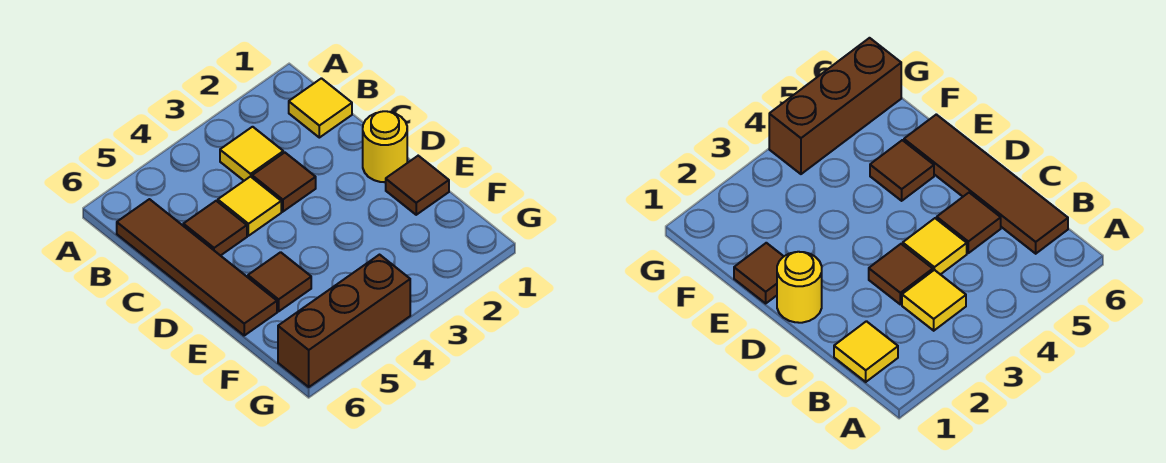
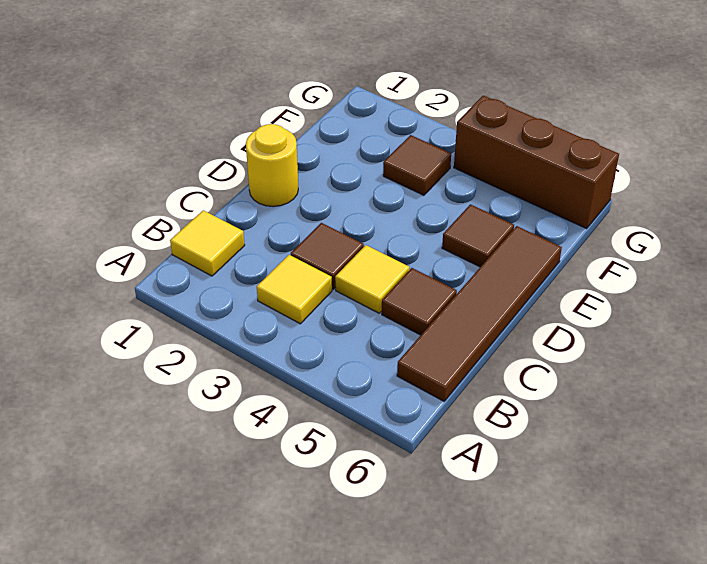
brown 1x1 tile [386,156,449,215] -> brown 1x1 tile moved to [383,135,451,195]

